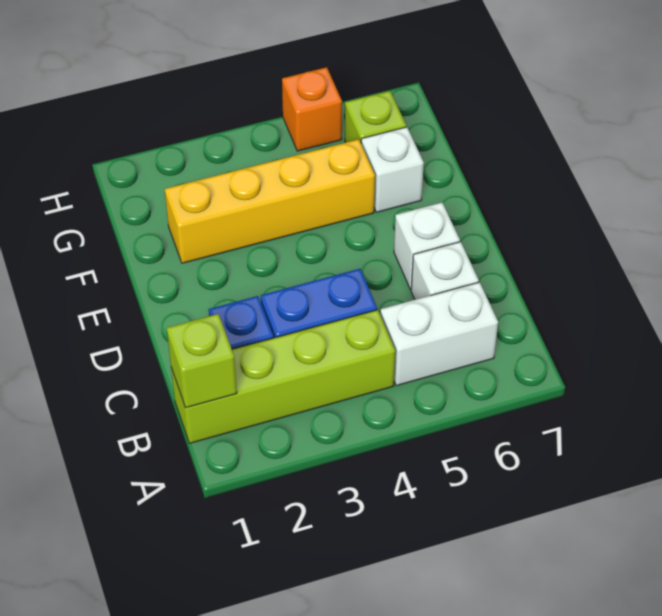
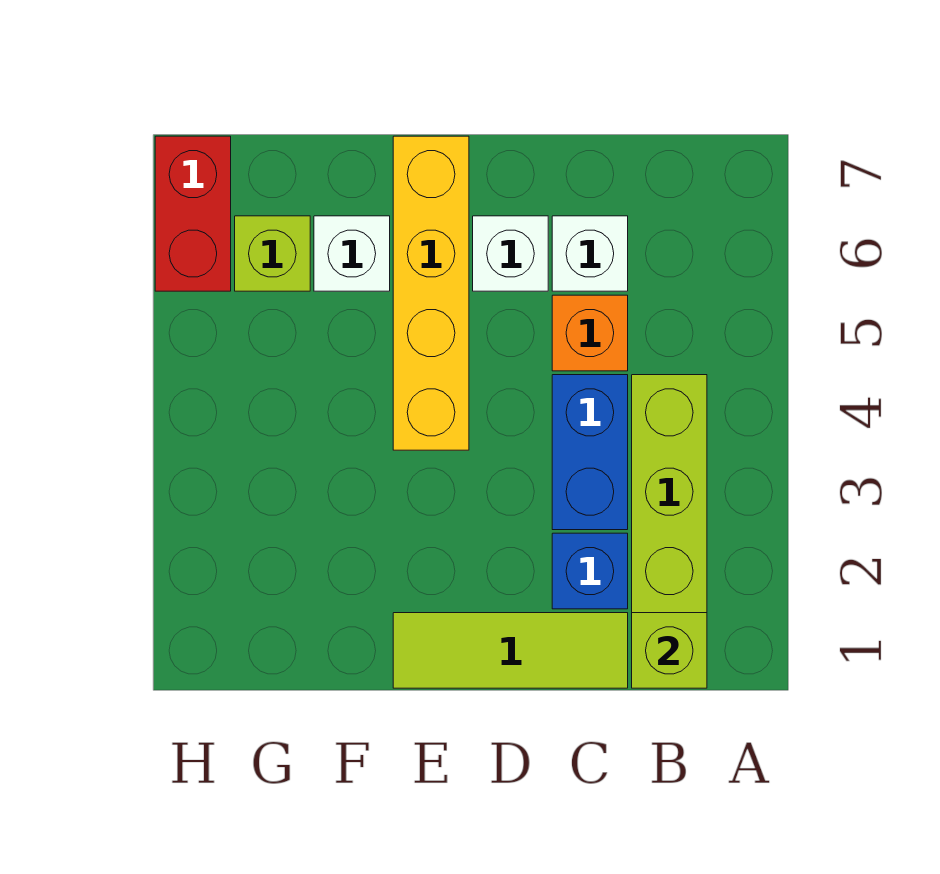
white 1x2 brick [380,282,498,386] -> none
none -> lime 1x3 tile [393,613,628,688]
yellow 1x4 brick [165,139,375,263] -> yellow 1x4 brick moved to [393,136,469,450]
orange 1x1 brick [282,67,342,151] -> orange 1x1 brick moved to [552,295,628,371]
none -> red 1x2 brick [155,136,231,291]

